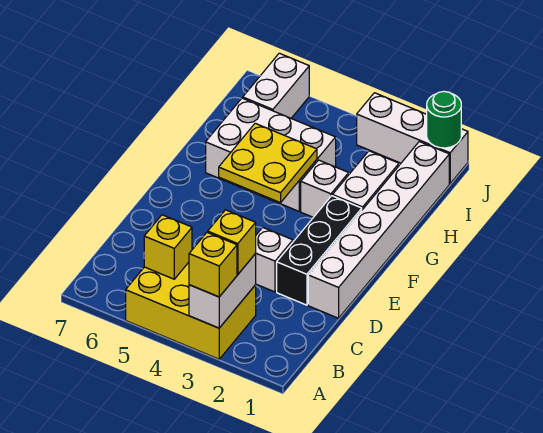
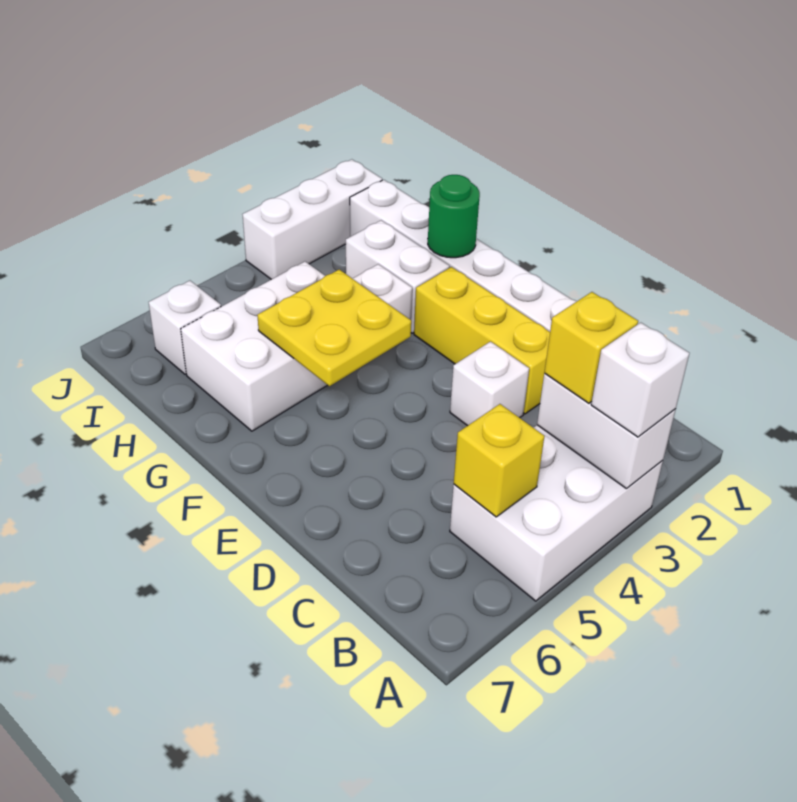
yellow 2x3 brick [126,262,256,359] -> white 2x3 brick [450,425,663,601]
yellow 1x1 brick [189,232,237,297] -> white 1x1 brick [591,323,690,437]
black 1x3 brick [277,196,362,305] -> yellow 1x3 brick [414,267,550,414]
white 1x2 brick [243,53,309,118] -> white 1x1 brick [149,281,221,375]
green 1x1 round brick [427,91,461,148] -> green 1x1 round brick moved to [428,175,480,258]

